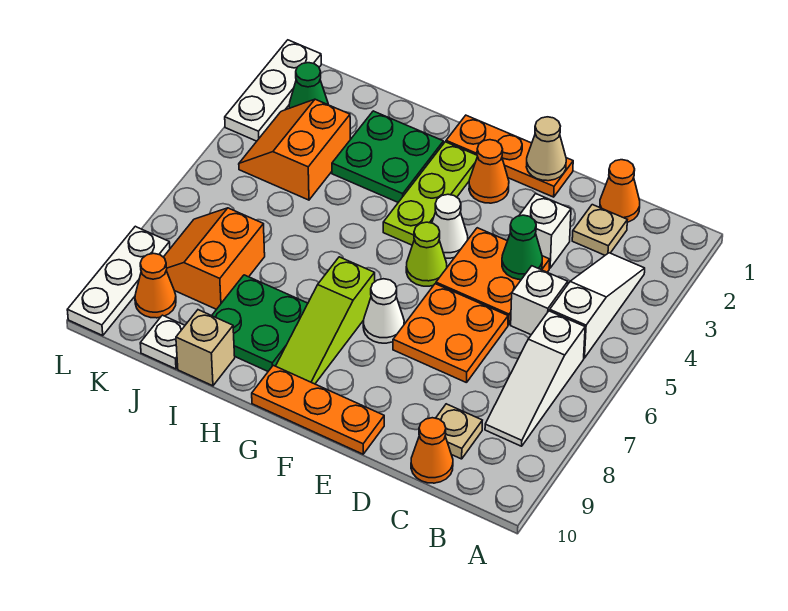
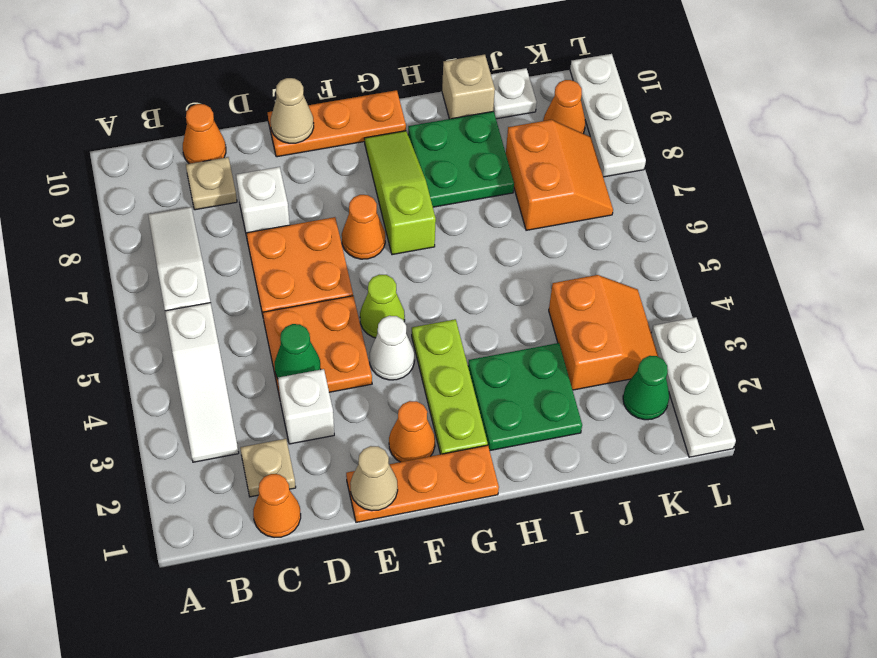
white 1x1 brick [511,266,568,335] -> white 1x1 brick moved to [236,167,290,237]
none -> tan 1x1 cone [271,78,314,143]
white 1x1 cone [363,279,404,343] -> orange 1x1 cone [342,195,385,259]

